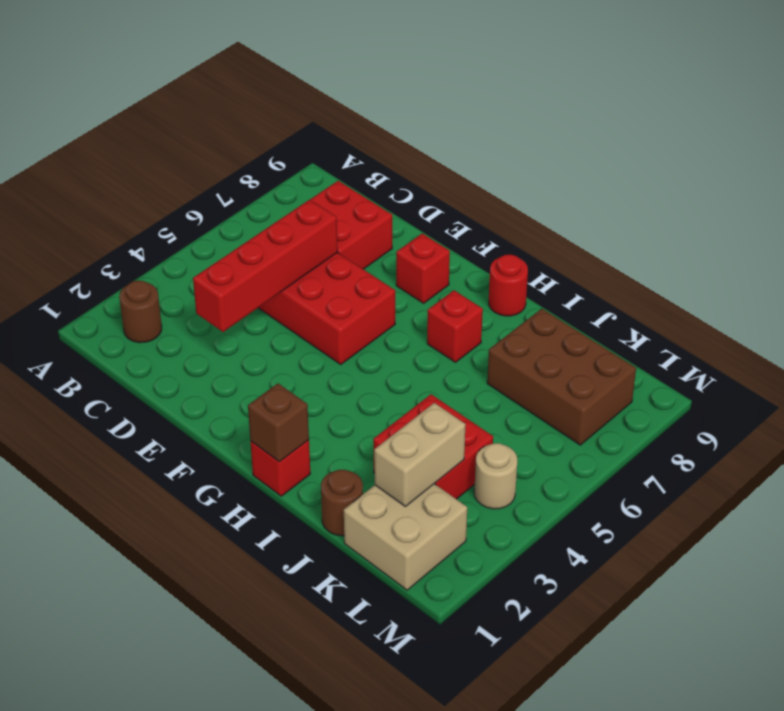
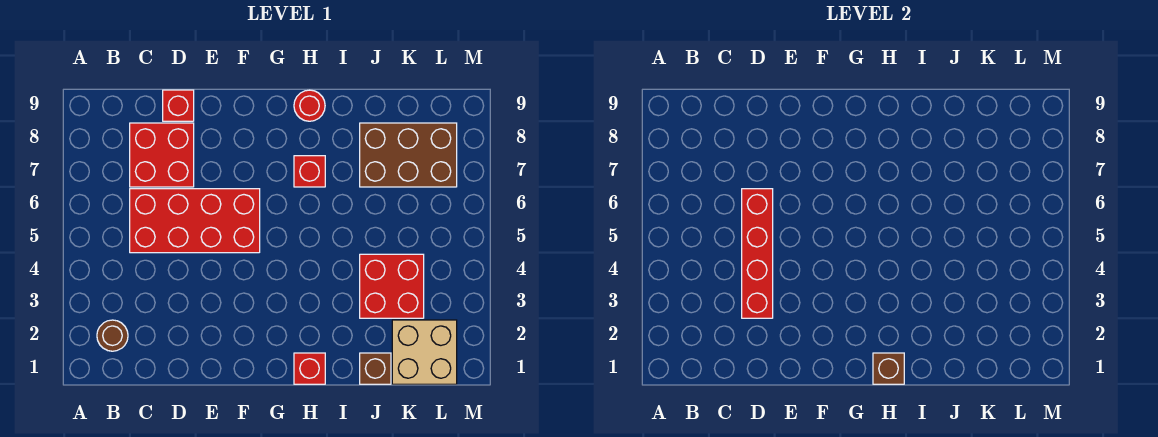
red 1x1 brick [396,233,450,303] -> red 1x1 brick moved to [163,90,194,121]
brown 1x1 round brick [321,470,363,536] -> brown 1x1 brick [360,353,391,384]
tan 1x2 brick [374,403,466,507] -> none
tan 1x1 round brick [474,443,517,509] -> none

